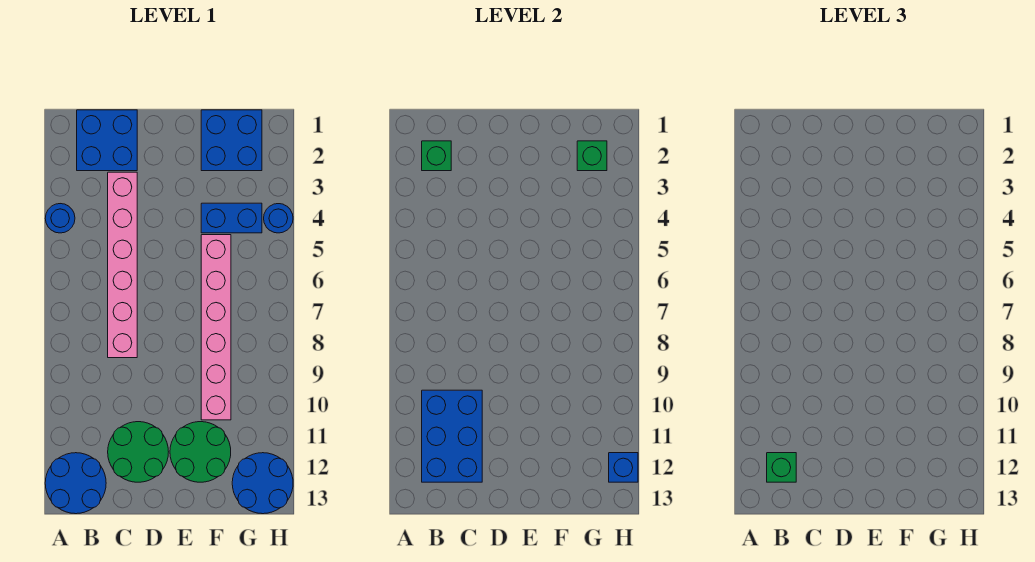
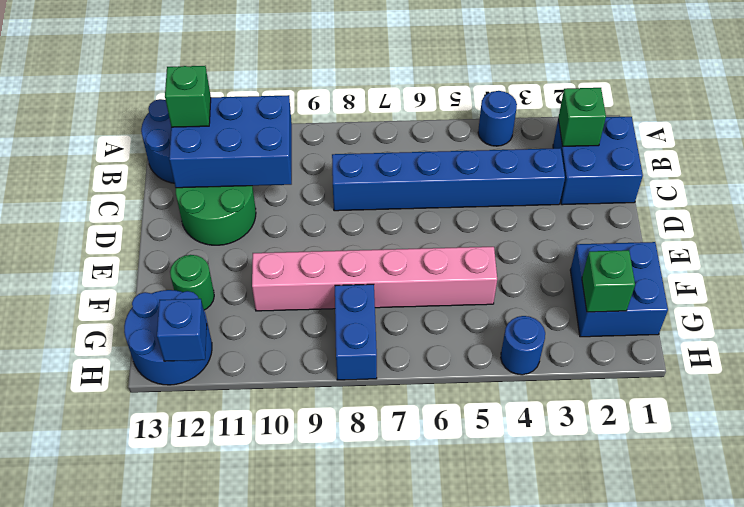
pink 1x6 brick [108,172,137,358] -> blue 1x6 brick [332,148,565,211]
green 2x2 round brick [170,422,231,482] -> green 1x1 round brick [170,255,214,310]
blue 1x2 brick [201,203,262,233] -> blue 1x2 brick moved to [335,284,377,380]

